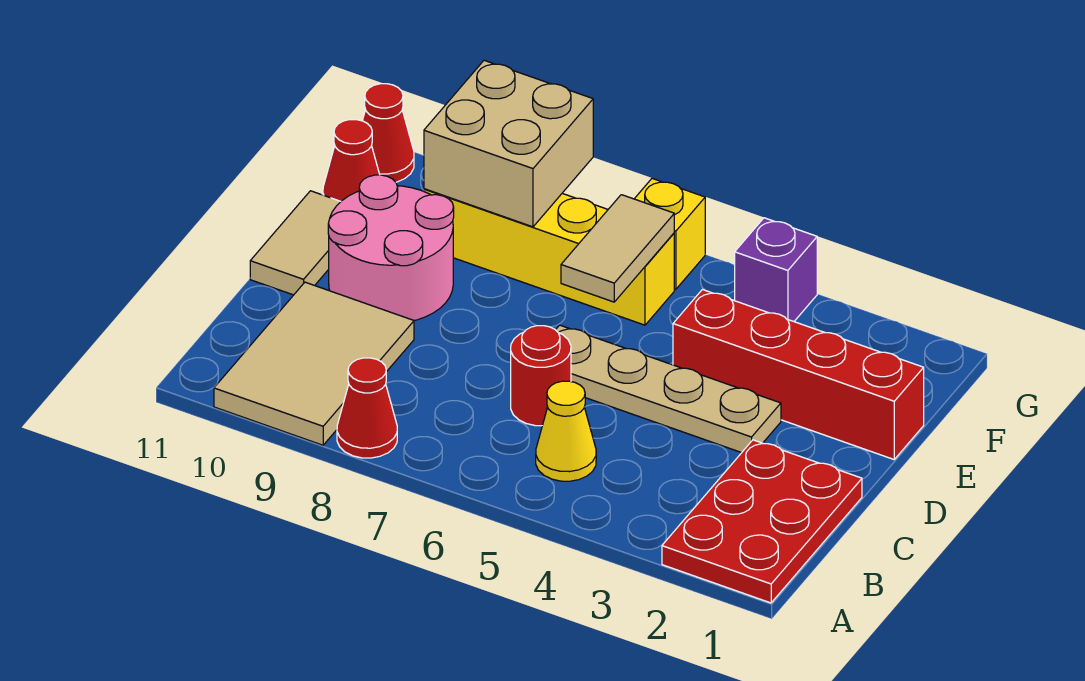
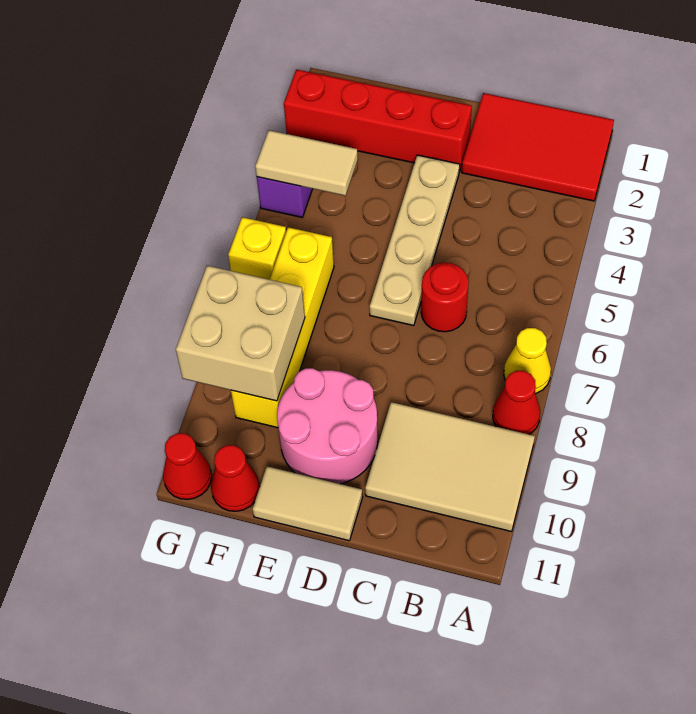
red 2x3 plate [662,440,862,603] -> red 2x3 tile [462,93,614,201]
yellow 1x1 cone [536,381,596,481] -> yellow 1x1 cone moved to [504,328,551,394]
red 1x4 brick [673,290,924,459] -> red 1x4 brick turned to [284,69,472,172]
tan 1x2 tile [561,195,674,302] -> tan 1x2 tile moved to [255,130,358,196]

